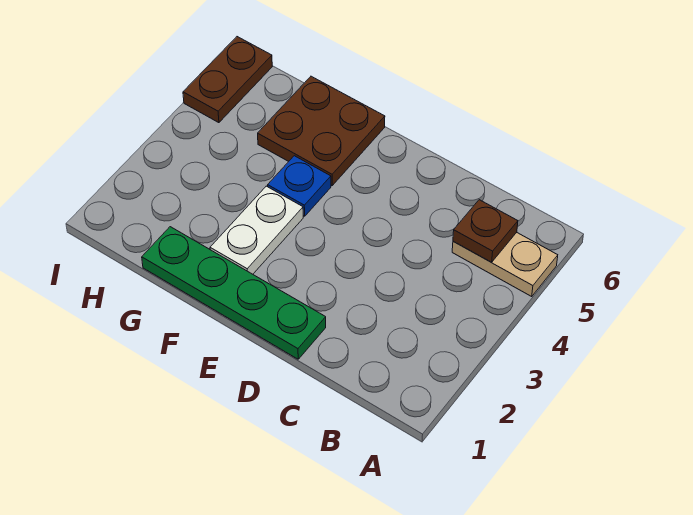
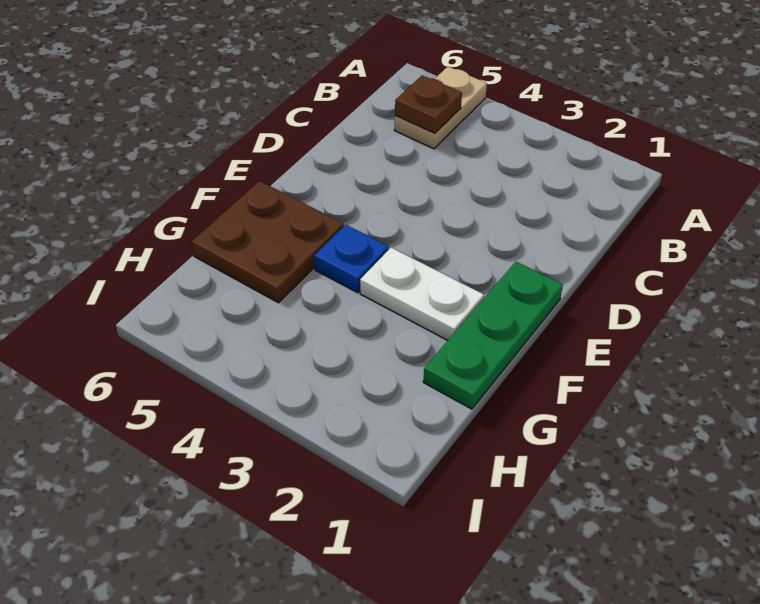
green 1x4 plate [142,227,326,359] -> green 1x3 plate [423,262,563,409]
brown 1x2 plate [183,37,272,123] -> none

